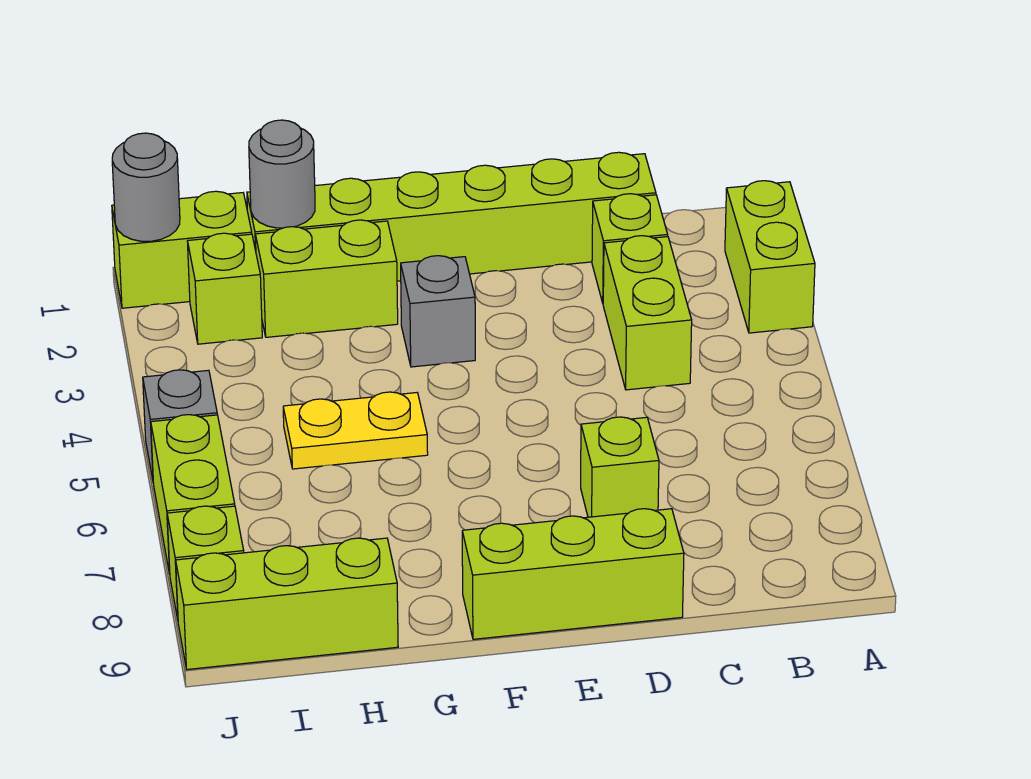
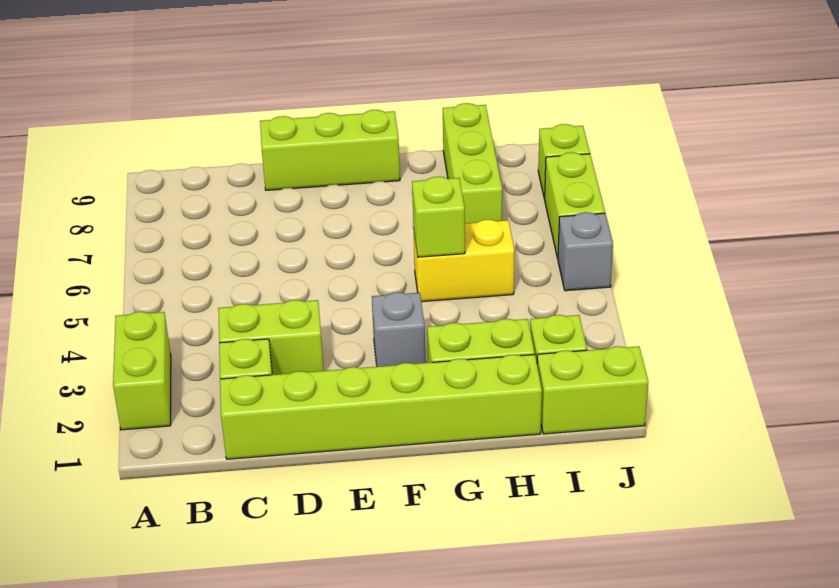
lime 1x2 brick [603,236,692,390] -> lime 1x2 brick turned to [218,300,324,375]
lime 1x1 brick [581,417,659,517] -> lime 1x1 brick moved to [412,177,465,257]
yellow 1x2 plate [283,392,428,469] -> yellow 1x2 brick [413,220,514,302]
grey 1x1 round brick [249,120,315,228] -> none
lime 1x3 brick [176,538,398,669] -> lime 1x3 brick turned to [443,103,502,224]
grey 1x1 round brick [112,133,180,241] -> none

